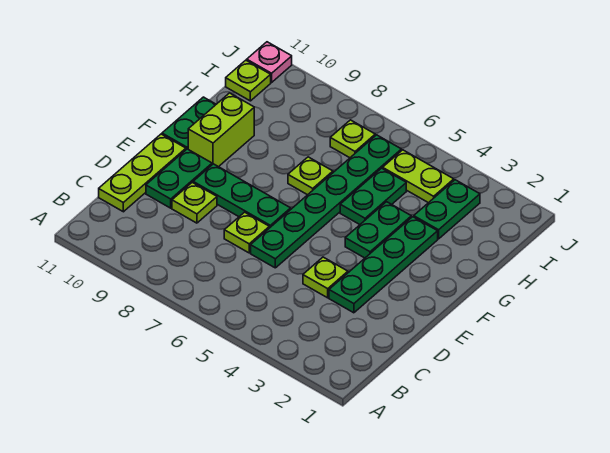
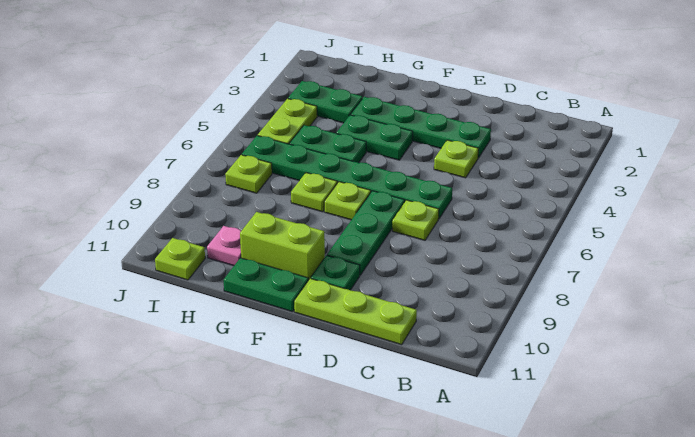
lime 1x1 plate [172,182,217,223] -> lime 1x1 plate moved to [324,182,371,220]
green 1x2 plate [146,149,212,208] -> green 1x1 plate [311,256,360,290]
pink 1x1 plate [247,42,292,82] -> pink 1x1 plate moved to [207,226,241,266]

